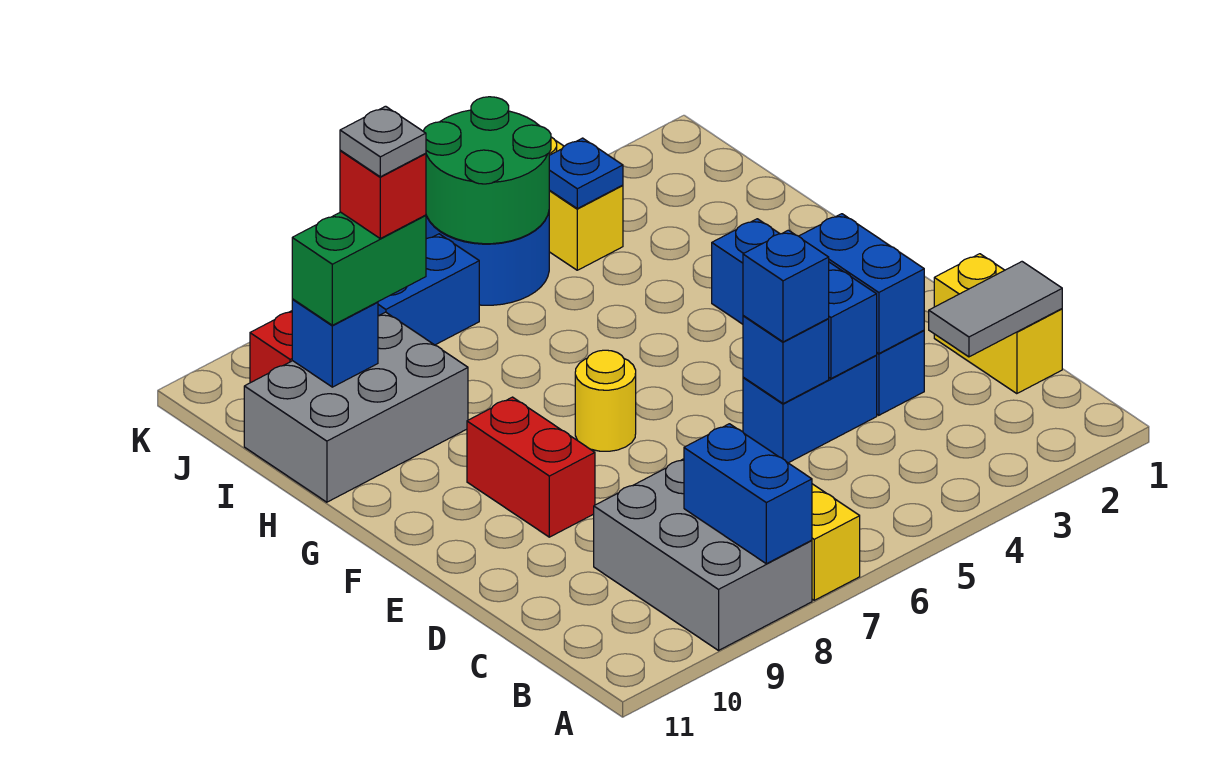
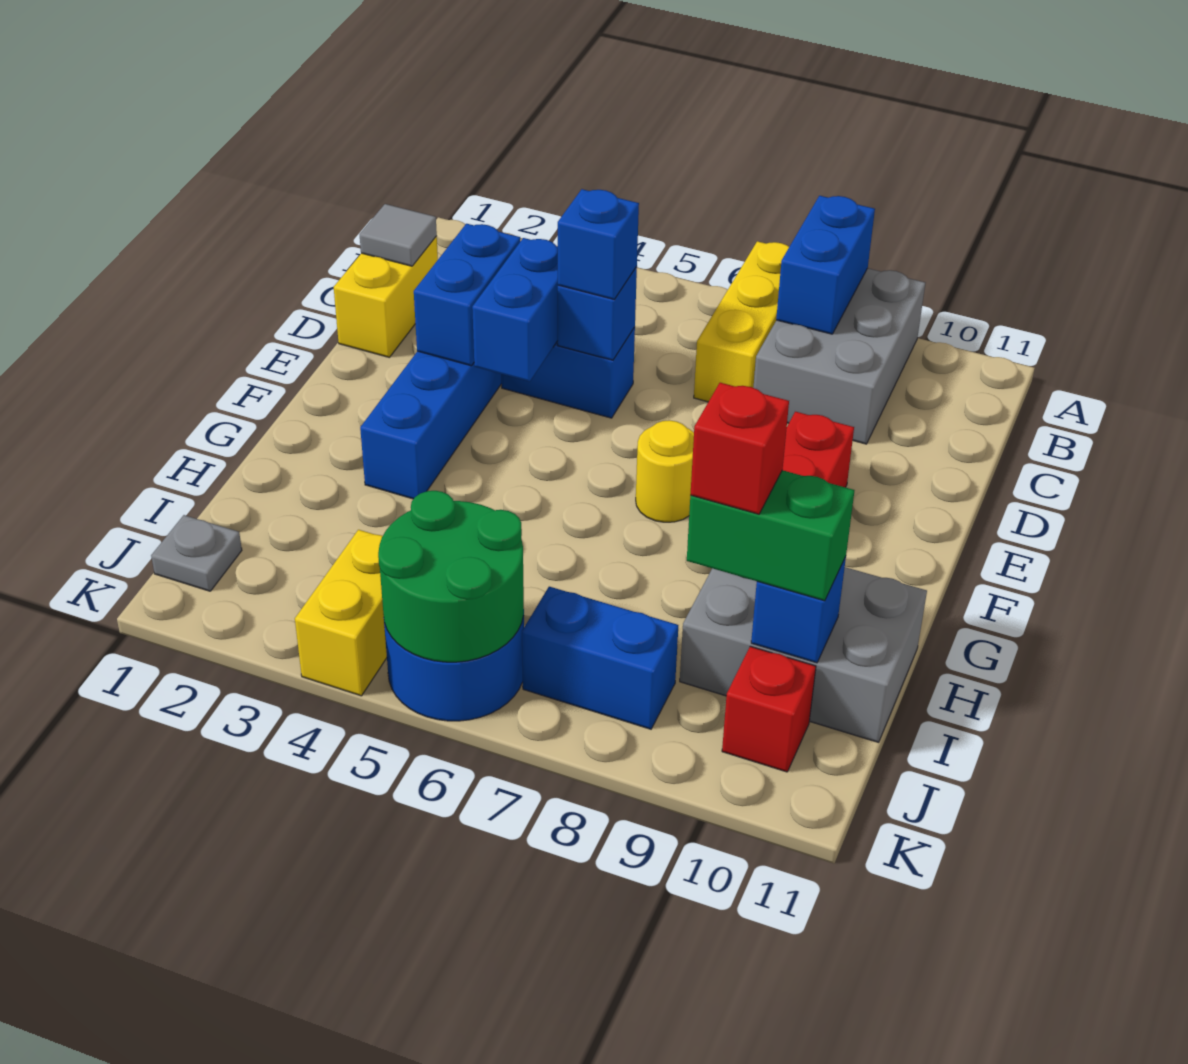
grey 1x2 tile [929,262,1062,357] -> grey 1x1 tile [360,204,437,266]
grey 1x1 plate [340,106,426,177] -> grey 1x1 plate moved to [151,515,242,591]
blue 1x1 plate [549,138,623,209] -> none

